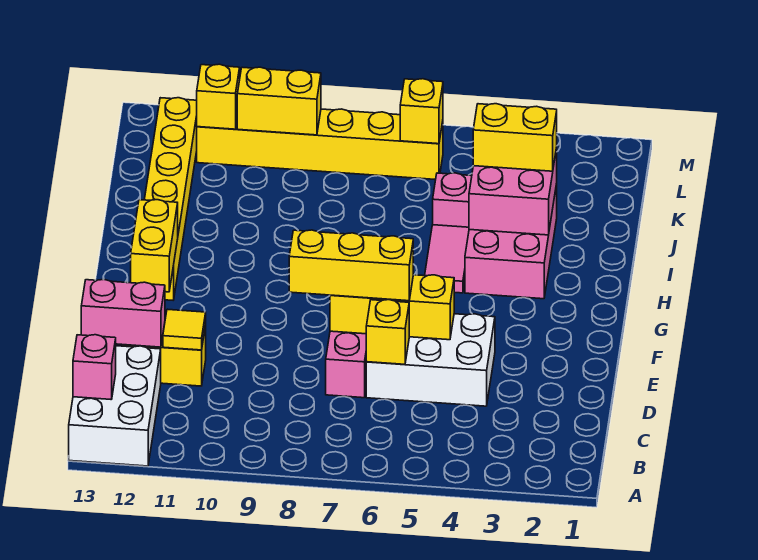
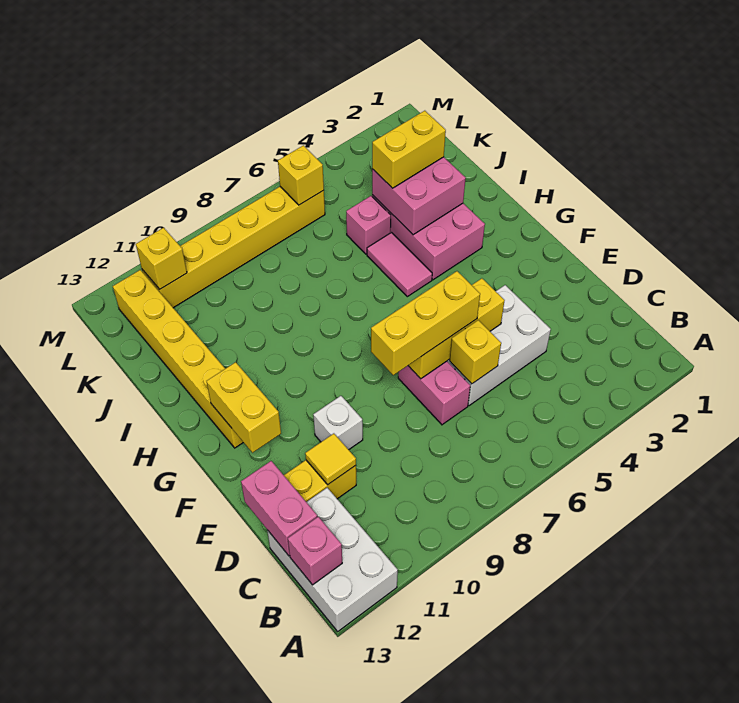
pink 1x2 brick [81,279,165,347] -> pink 1x2 brick turned to [241,461,317,556]
none -> white 1x1 brick [313,396,363,450]
yellow 1x2 brick [237,67,321,135] -> none

